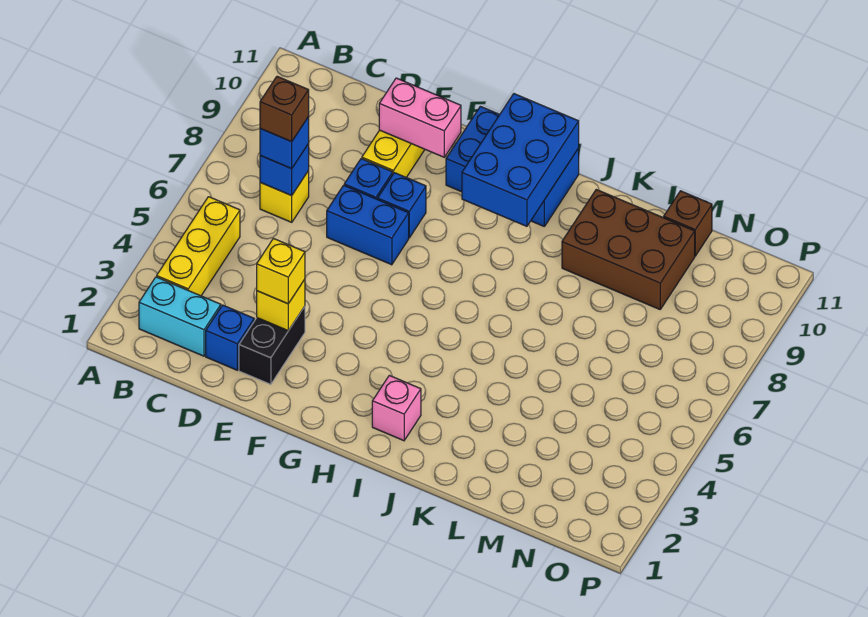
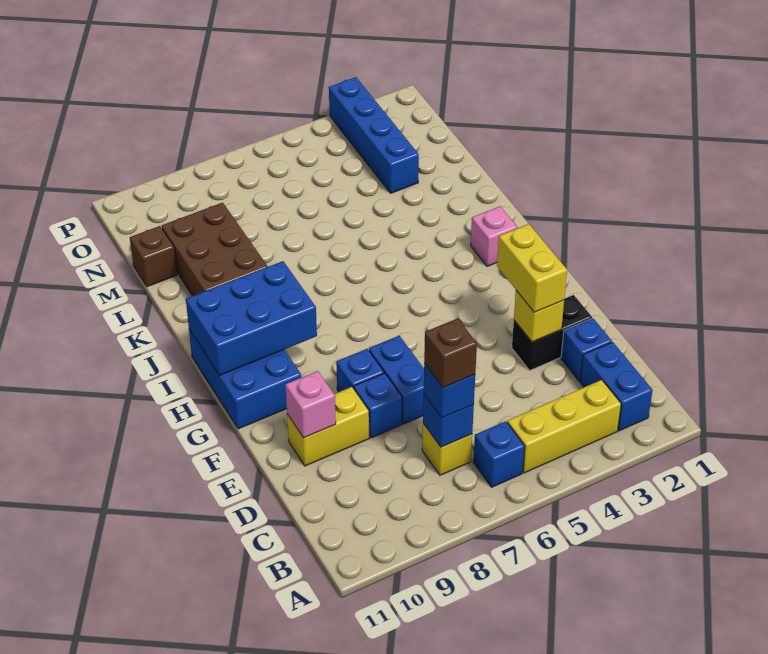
cyan 1x2 brick [139,277,221,356] -> blue 1x2 brick [580,342,653,431]
none -> blue 1x1 brick [473,421,525,487]
yellow 1x1 brick [257,239,305,304] -> yellow 1x2 brick [497,224,567,312]
pink 1x2 brick [379,78,461,157] -> pink 1x1 brick [286,371,336,438]
none -> blue 1x4 brick [329,77,419,193]

